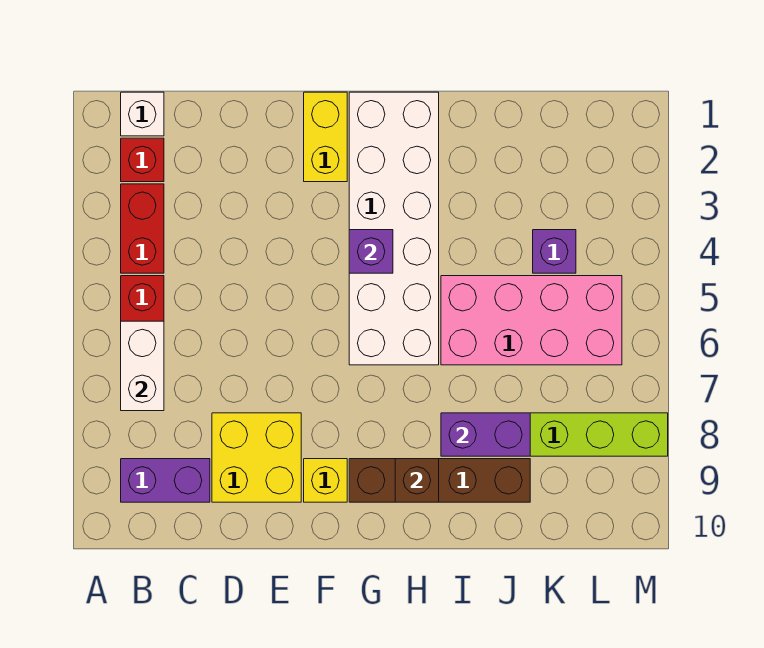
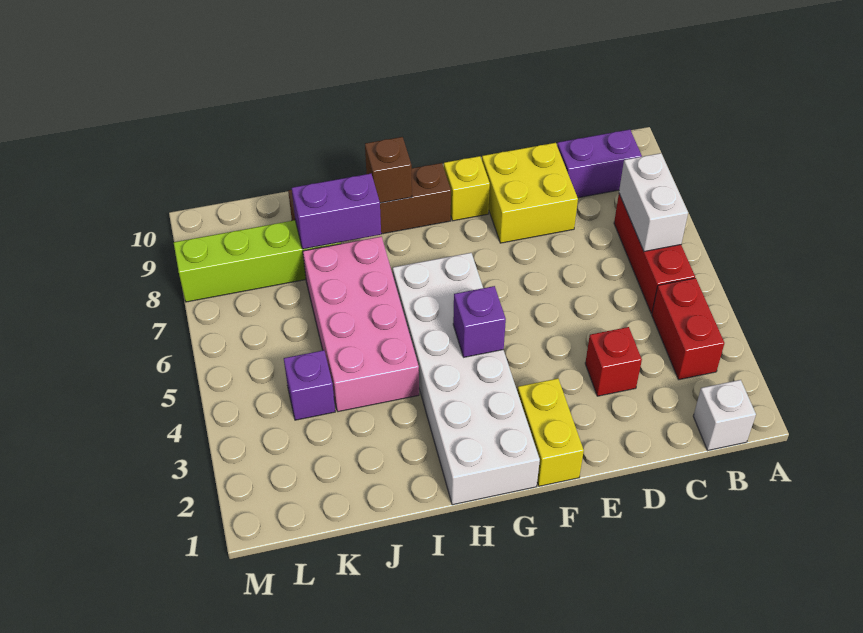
red 1x1 brick [121,138,164,182] -> red 1x1 brick moved to [585,327,642,396]
pink 2x4 brick [441,276,622,365] -> pink 2x4 brick turned to [303,236,419,412]

